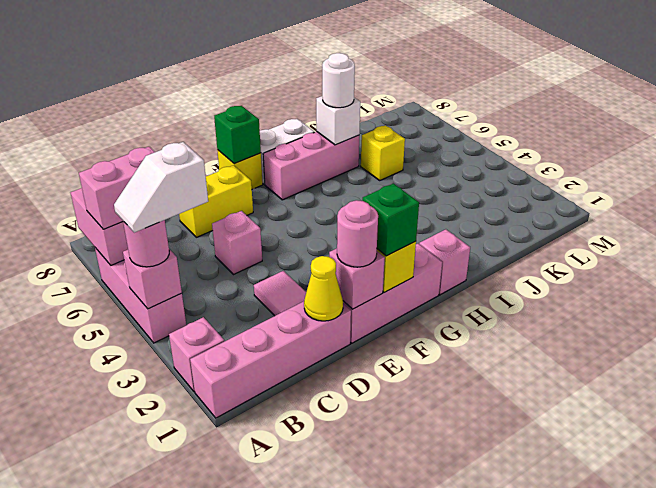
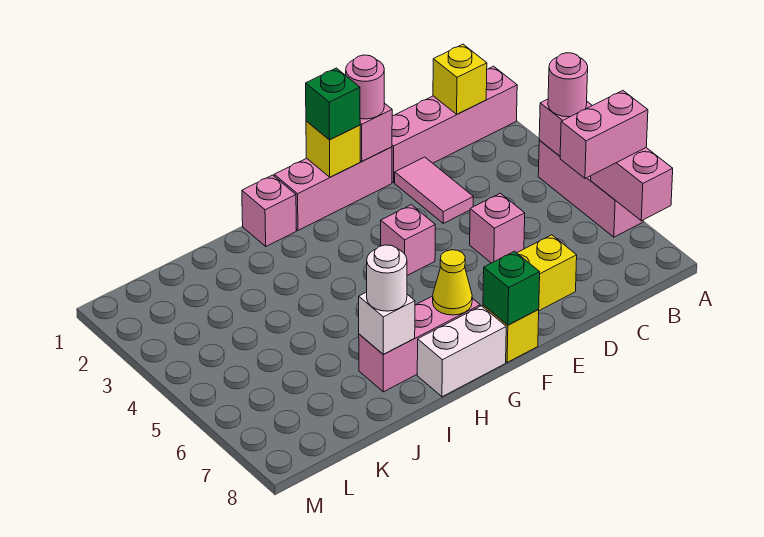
pink 1x1 brick [169,317,224,392] -> pink 1x1 brick moved to [381,205,435,275]
white 1x2 slope [114,142,208,233] -> none
yellow 1x1 cone [304,256,343,321] -> yellow 1x1 cone moved to [433,250,472,315]
yellow 1x1 brick [361,125,405,180] -> yellow 1x1 brick moved to [433,44,487,114]

